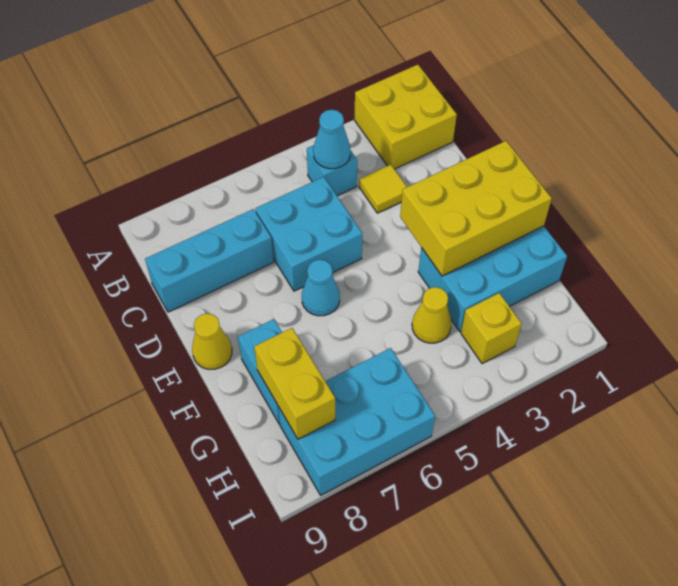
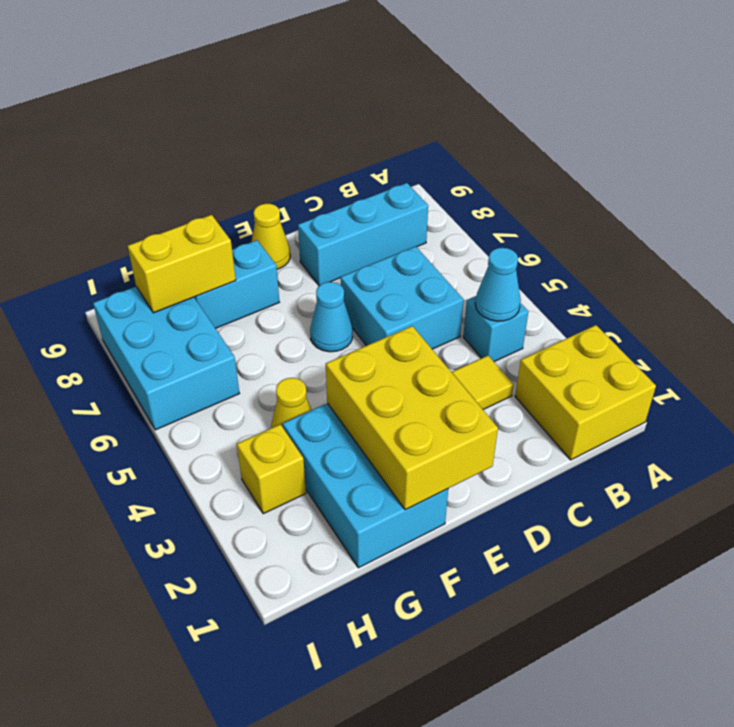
cyan 1x3 brick [145,209,274,312] -> cyan 1x3 brick turned to [298,183,428,286]

